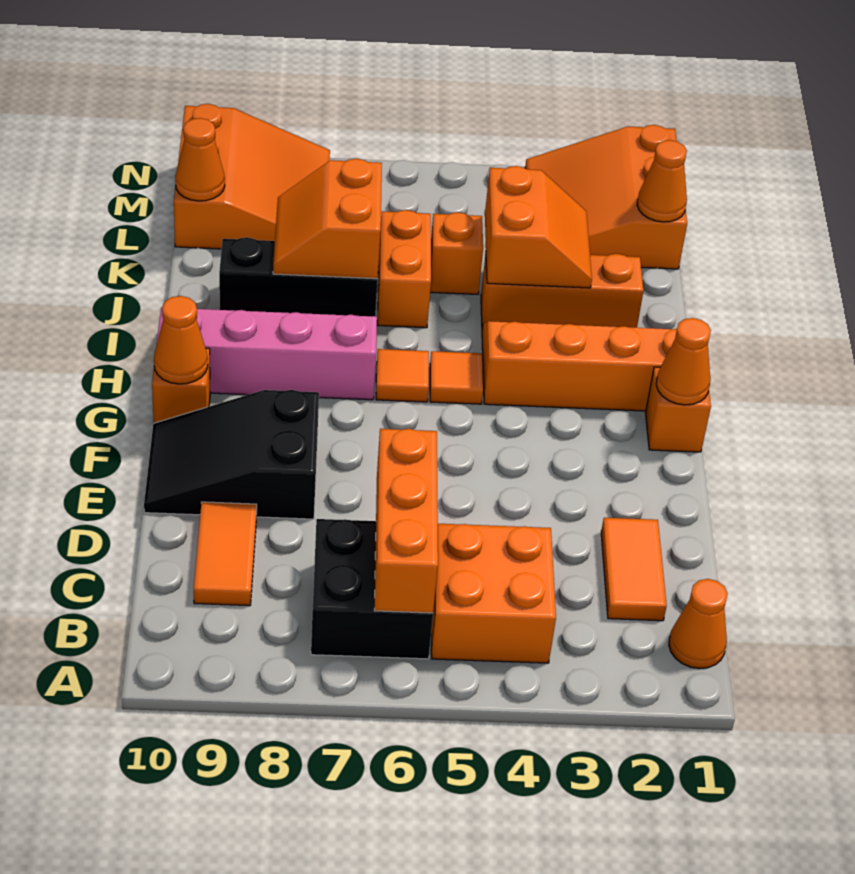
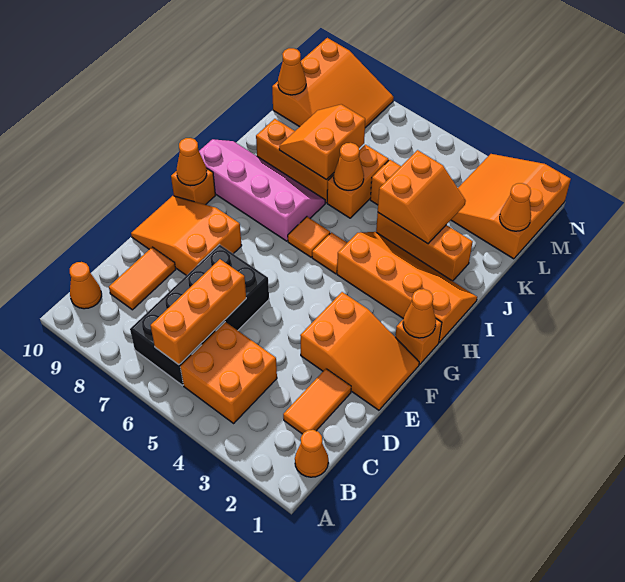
black 2x2 brick [311,519,433,659] -> black 2x4 brick [130,245,269,385]
none -> orange 1x1 cone [70,262,102,309]
none -> orange 2x3 slope [300,292,419,410]
black 2x3 slope [144,390,319,519] -> orange 2x3 slope [131,196,242,276]
none -> orange 1x1 cone [334,143,364,190]
black 1x3 brick [219,237,378,316] -> orange 1x3 brick [256,119,334,203]

